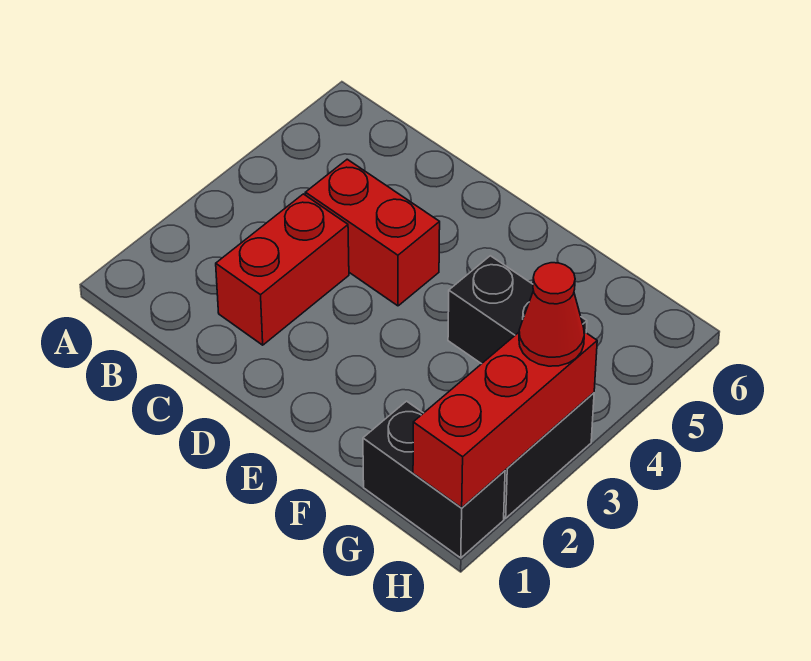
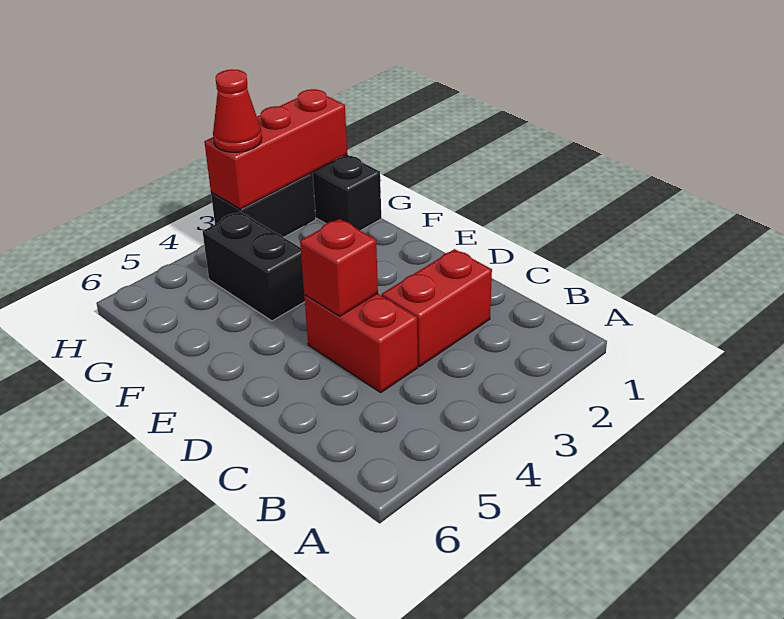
none -> red 1x1 brick [300,219,378,316]

